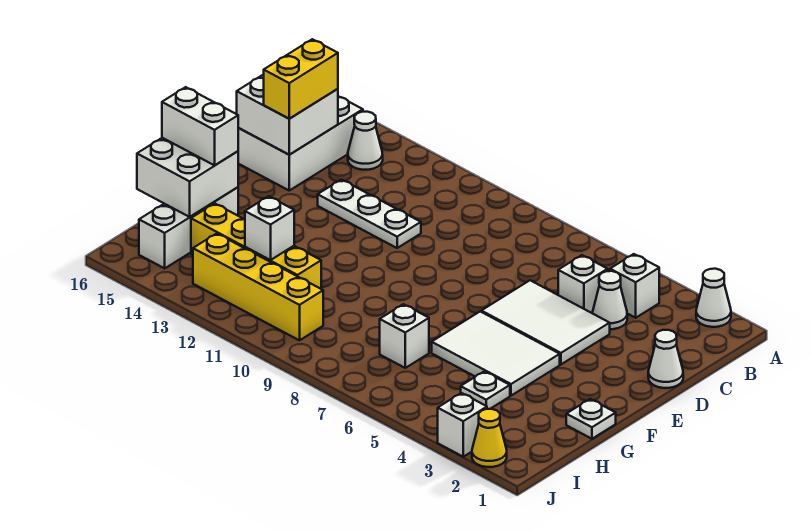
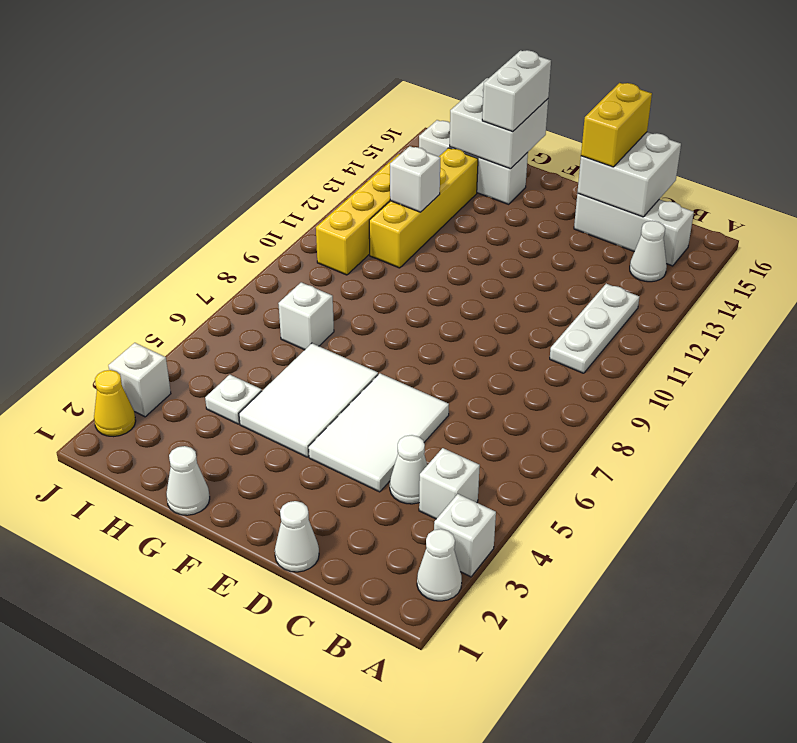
white 2x3 brick [238,96,363,190] -> white 1x3 brick [574,193,694,266]
white 1x1 brick [558,255,608,313] -> white 1x1 brick moved to [434,494,496,577]
yellow 1x2 brick [264,39,338,119] -> yellow 1x2 brick turned to [581,83,652,167]
white 1x3 plate [318,180,421,248] -> white 1x3 plate moved to [550,284,639,373]
white 1x1 plate [566,399,616,439] -> white 1x1 cone [166,446,210,515]

